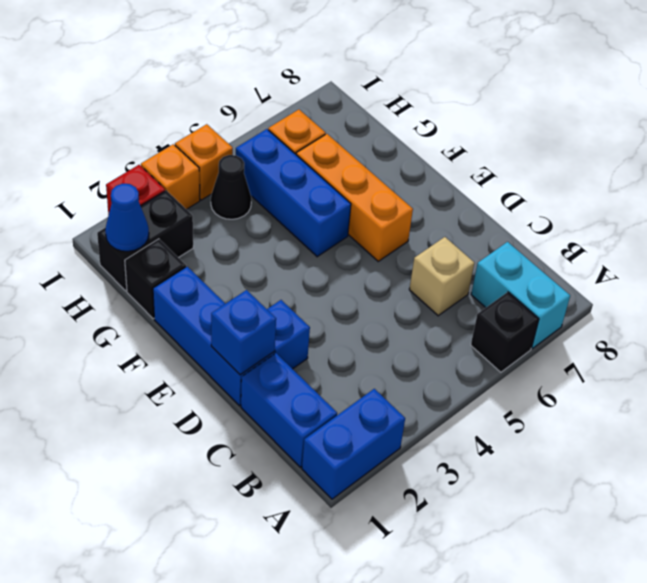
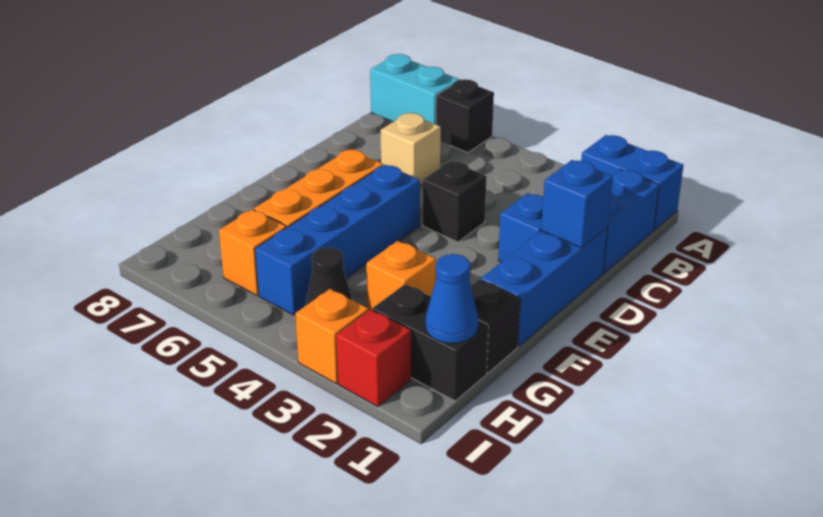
cyan 1x2 brick [471,242,570,349] -> cyan 1x2 brick turned to [370,54,460,124]
none -> black 1x1 brick [423,161,487,242]
blue 1x3 brick [236,129,351,257] -> blue 1x4 brick [255,165,420,315]
orange 1x1 brick [175,124,233,200] -> orange 1x1 brick moved to [366,241,436,310]

